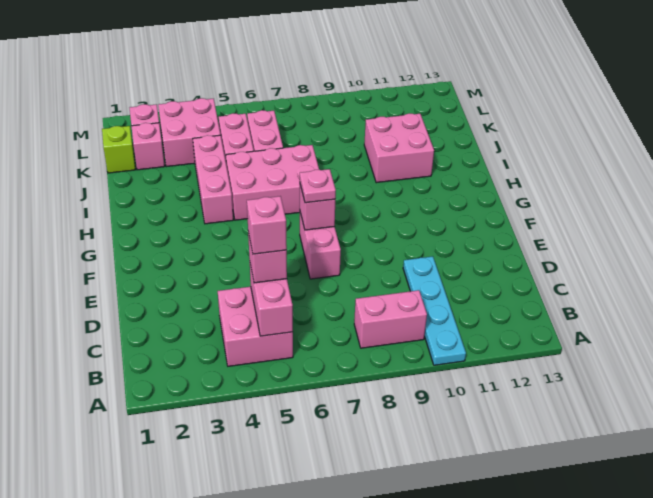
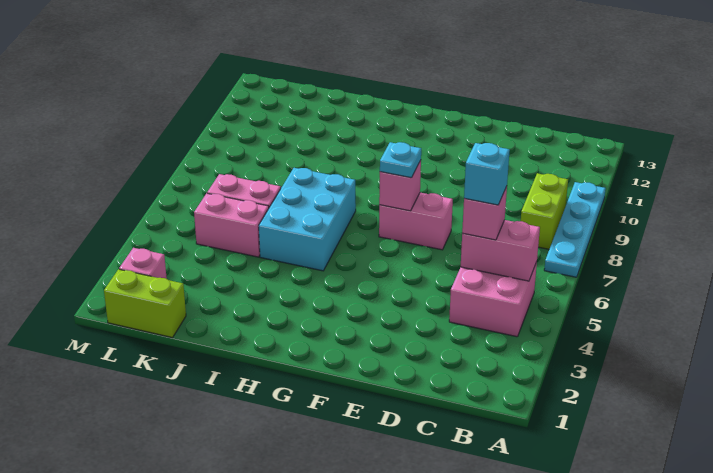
cyan 1x4 plate [403,256,466,365] -> cyan 1x4 plate turned to [544,182,606,277]
pink 1x2 brick [354,290,427,348] -> lime 1x2 brick [521,173,568,249]
pink 1x1 brick [247,196,287,254] -> cyan 1x1 brick [464,143,510,205]
pink 1x1 plate [300,169,336,203] -> cyan 1x1 plate [380,142,421,178]
pink 1x3 brick [193,135,233,224] -> none
pink 2x3 brick [226,145,319,220] -> cyan 2x3 brick [259,168,356,271]
pink 2x2 brick [364,114,434,183] -> none
lime 1x1 brick [102,126,136,173] -> lime 1x2 brick [104,269,186,338]
pink 1x1 brick [131,123,165,170] -> none
pink 2x2 brick [158,98,221,167] -> none

